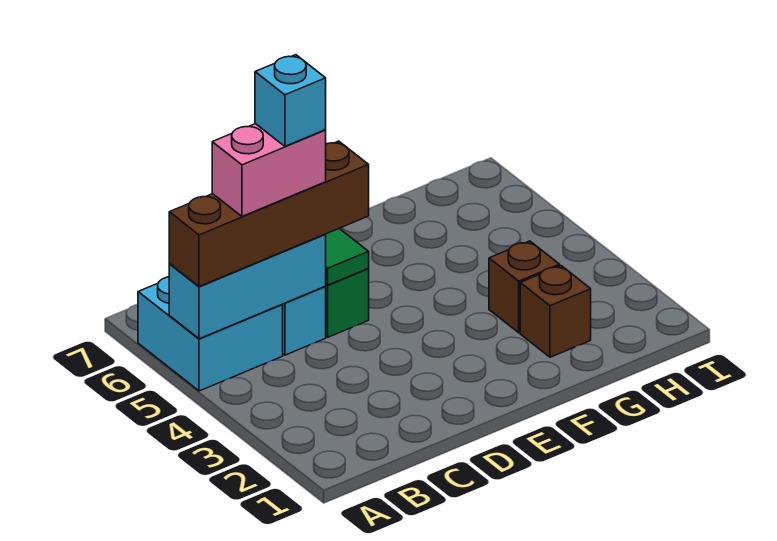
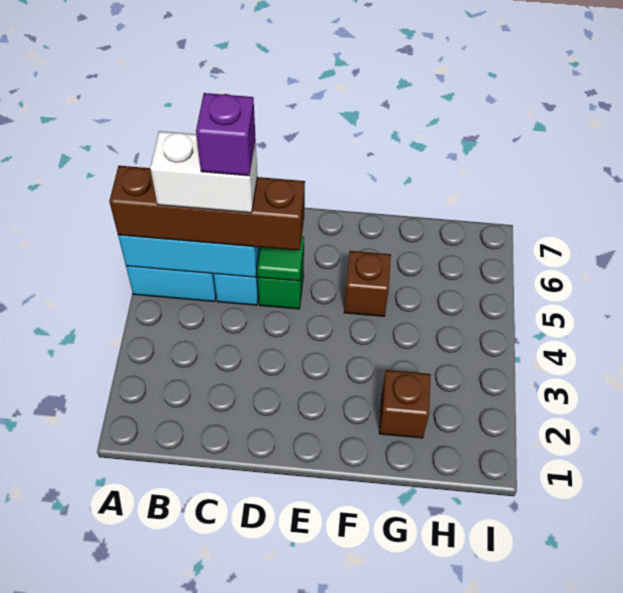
pink 1x2 brick [212,124,326,216] -> white 1x2 brick [150,131,257,213]
cyan 1x1 brick [255,55,326,146] -> purple 1x1 brick [196,93,255,176]
brown 1x1 brick [489,241,560,333] -> brown 1x1 brick moved to [344,251,391,316]

